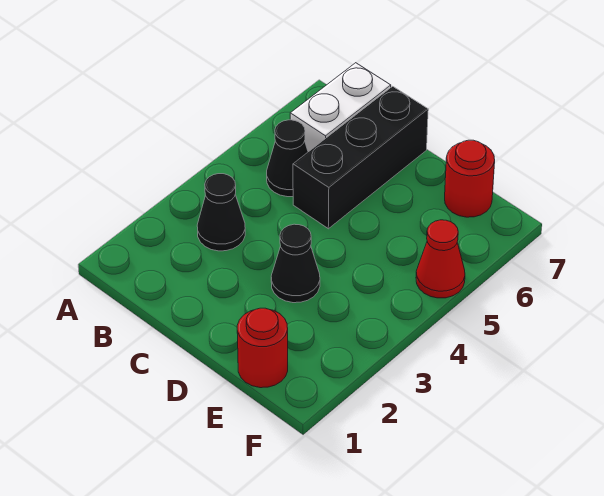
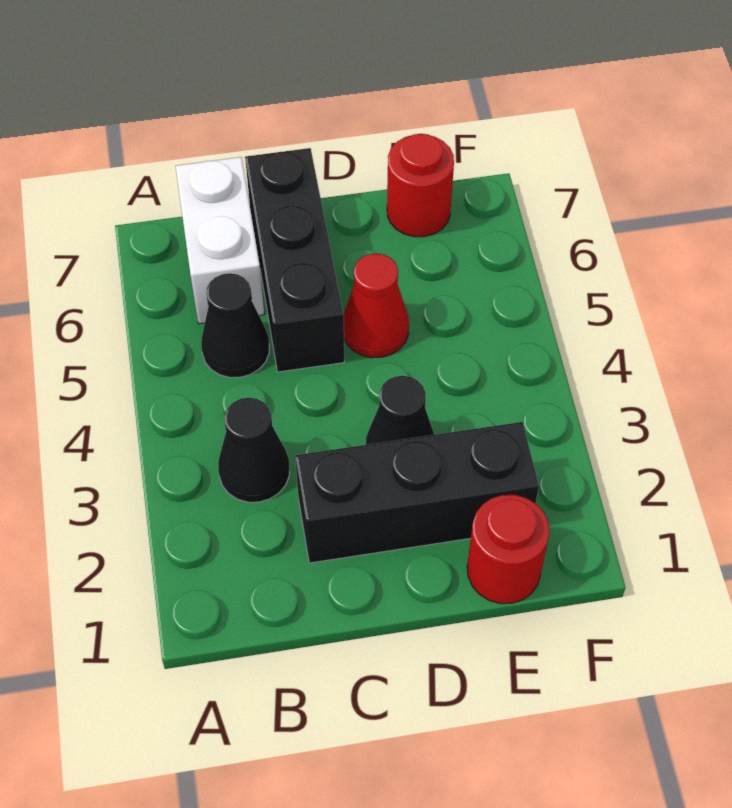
none -> black 1x3 brick [295,422,539,563]
red 1x1 cone [416,220,465,298] -> red 1x1 cone moved to [343,253,409,358]

